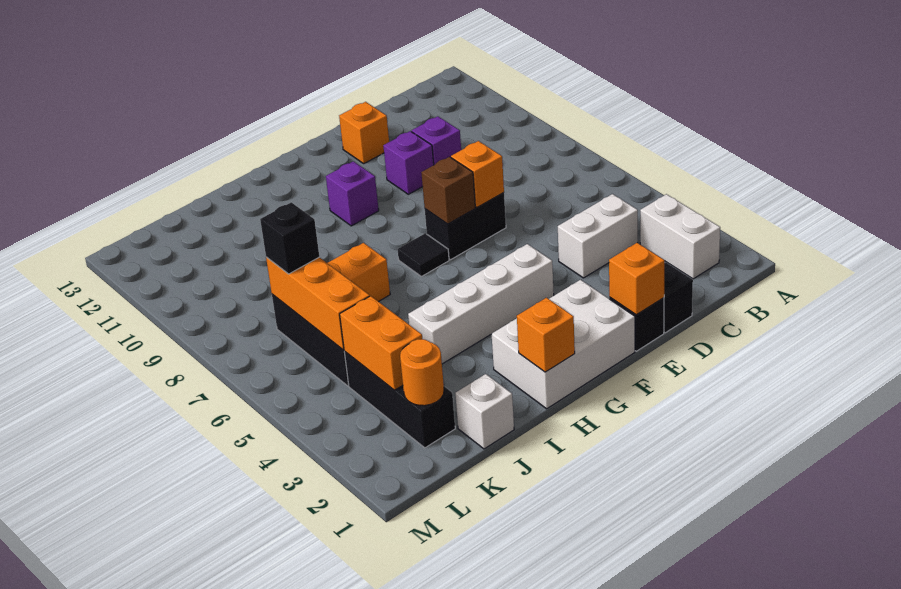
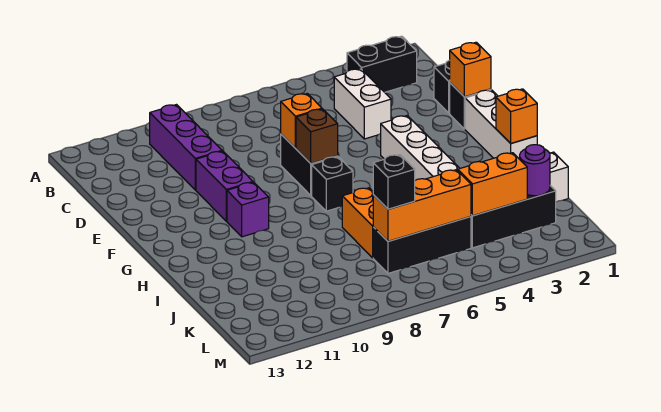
white 1x2 brick [640,194,720,279] -> black 1x2 brick [347,36,417,92]
purple 1x1 brick [412,116,461,165] -> purple 1x3 brick [150,105,222,190]
purple 1x1 brick [383,131,434,194] -> purple 1x2 brick [196,151,253,221]
orange 1x1 brick [339,102,389,163] -> none
white 2x3 brick [492,280,635,409] -> white 1x3 brick [465,90,537,159]
black 1x1 tile [398,233,449,276] -> black 1x1 brick [312,157,353,211]
orange 1x1 round brick [400,339,444,406] -> purple 1x1 round brick [520,145,550,196]

